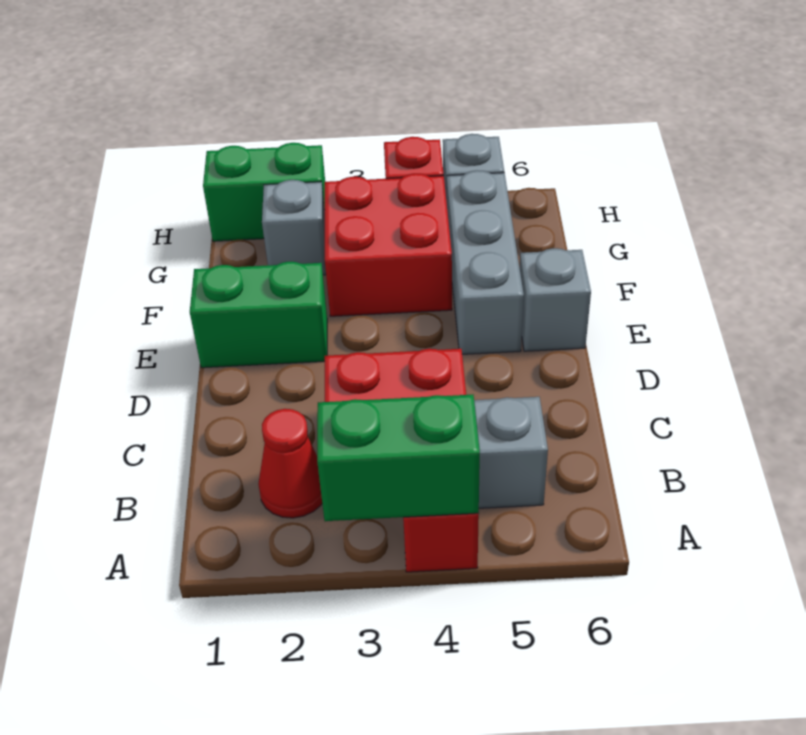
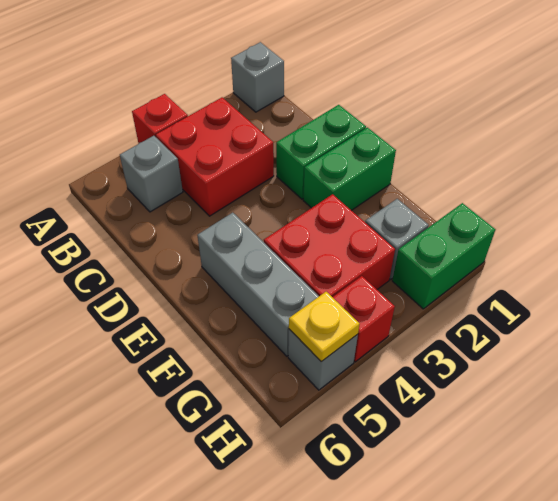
green 1x2 brick [317,395,480,521] -> green 1x2 brick moved to [276,105,366,199]
red 1x1 cone [258,409,322,518] -> none
grey 1x1 brick [520,248,591,351] -> grey 1x1 brick moved to [231,42,284,112]
none -> yellow 1x1 plate [289,292,360,362]

